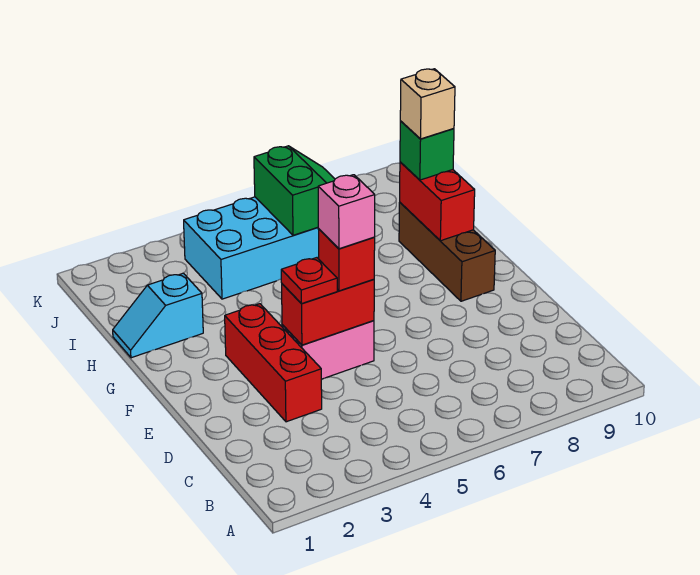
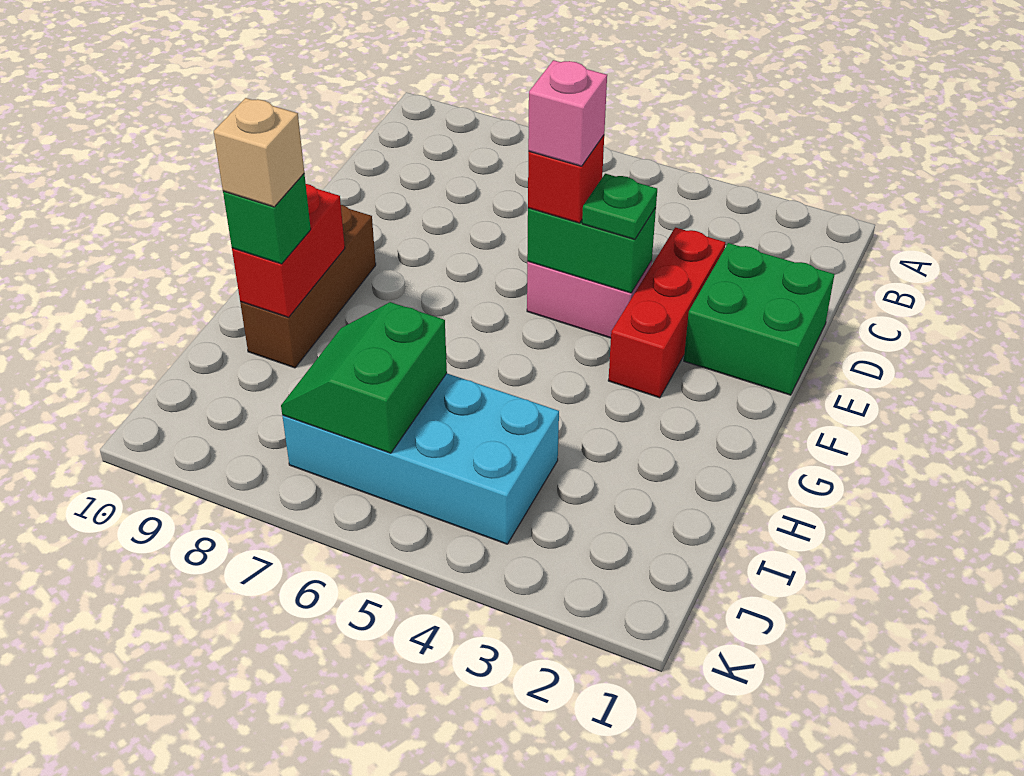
none -> green 2x2 brick [684,243,835,395]
red 1x2 brick [282,279,374,345] -> green 1x2 brick [527,207,656,293]
red 1x1 plate [281,258,337,304] -> green 1x1 plate [582,174,657,240]
cyan 1x2 slope [113,273,203,358] -> none

